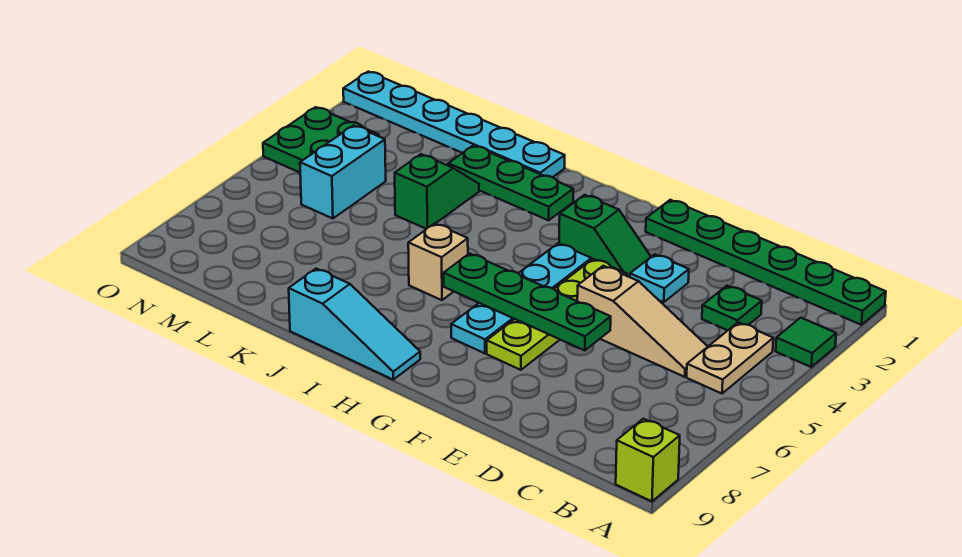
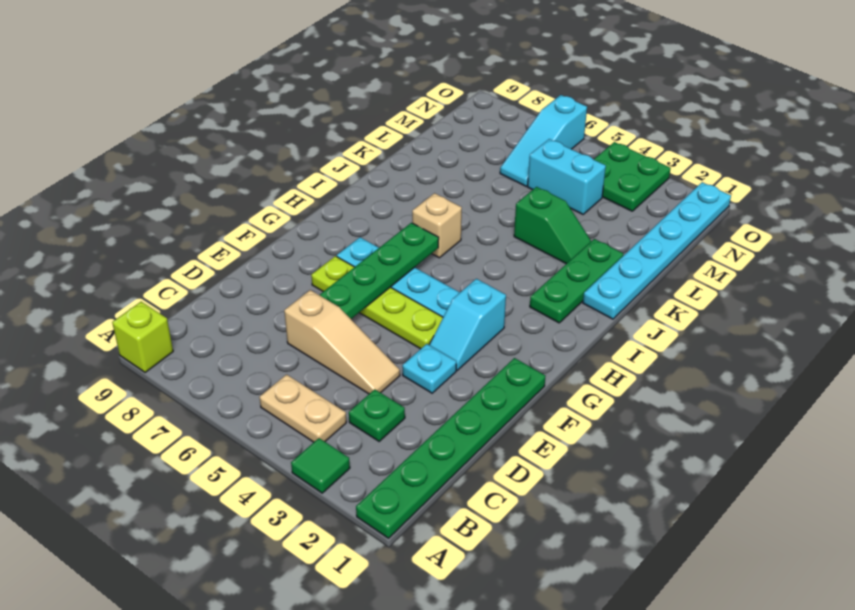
tan 1x3 slope [577,266,708,377] -> tan 1x3 slope turned to [284,290,400,394]
green 1x2 slope [559,195,651,277] -> cyan 1x2 slope [429,279,506,370]
cyan 1x3 slope [289,269,420,380] -> cyan 1x3 slope moved to [500,95,587,186]

